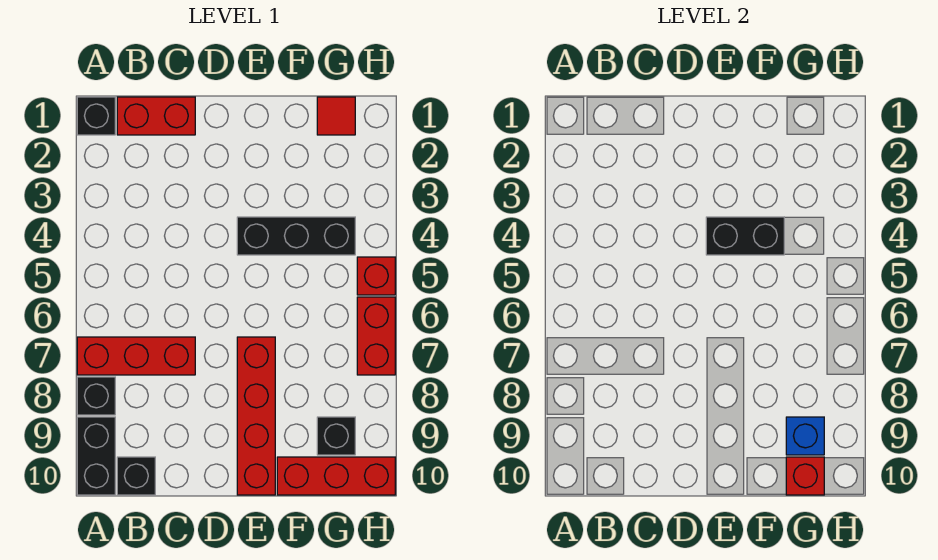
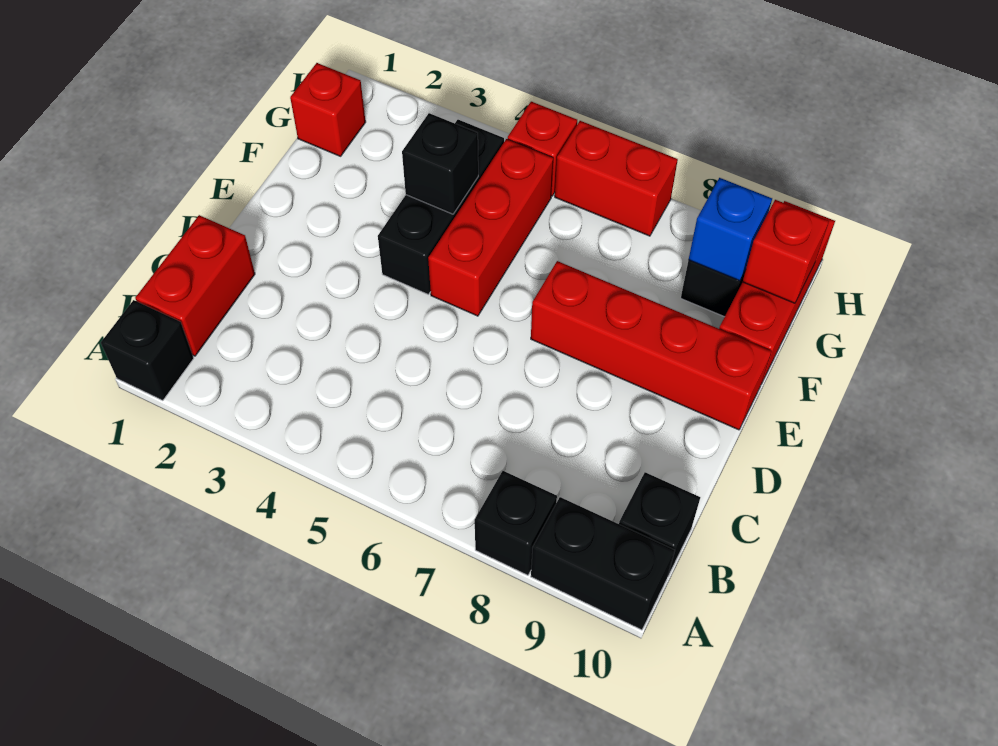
red 1x3 brick [77,337,195,375] -> red 1x3 brick moved to [428,139,553,316]
black 1x2 brick [706,217,784,255] -> black 1x1 brick [402,113,478,214]
red 1x1 tile [317,97,355,135] -> red 1x1 brick [290,63,366,156]

